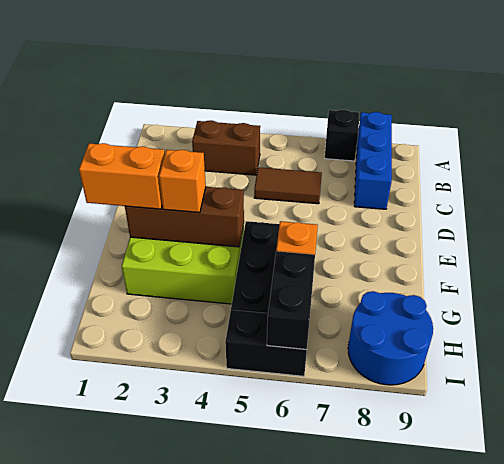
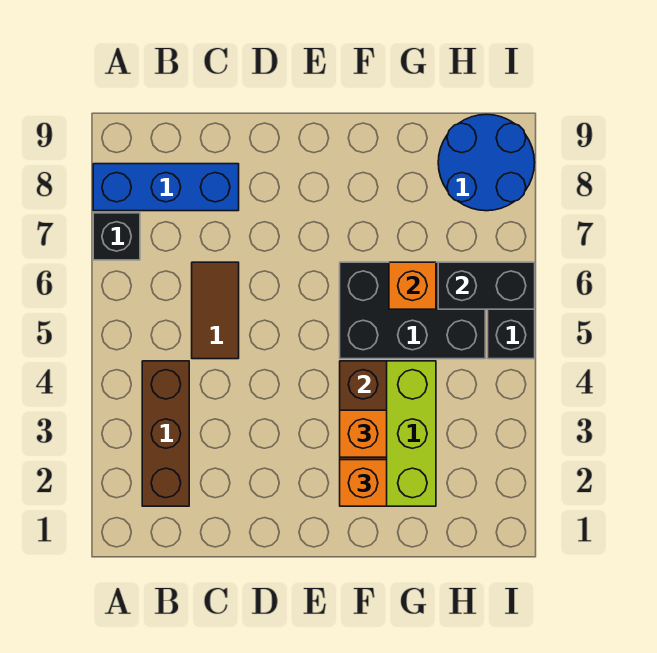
brown 1x2 brick [192,120,260,175] -> brown 1x3 brick [142,361,189,506]
orange 1x2 brick [79,143,165,209] -> orange 1x1 brick [340,460,387,506]

